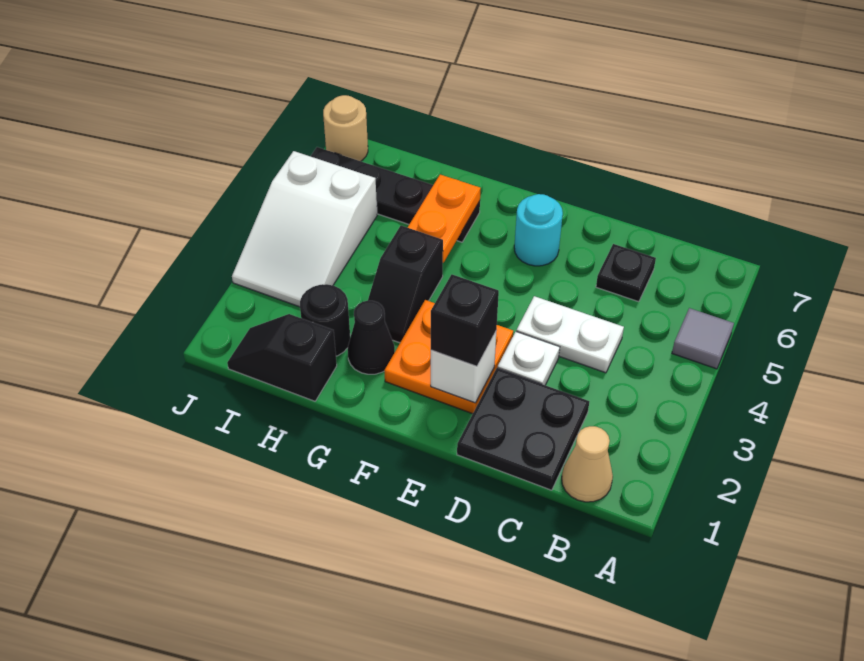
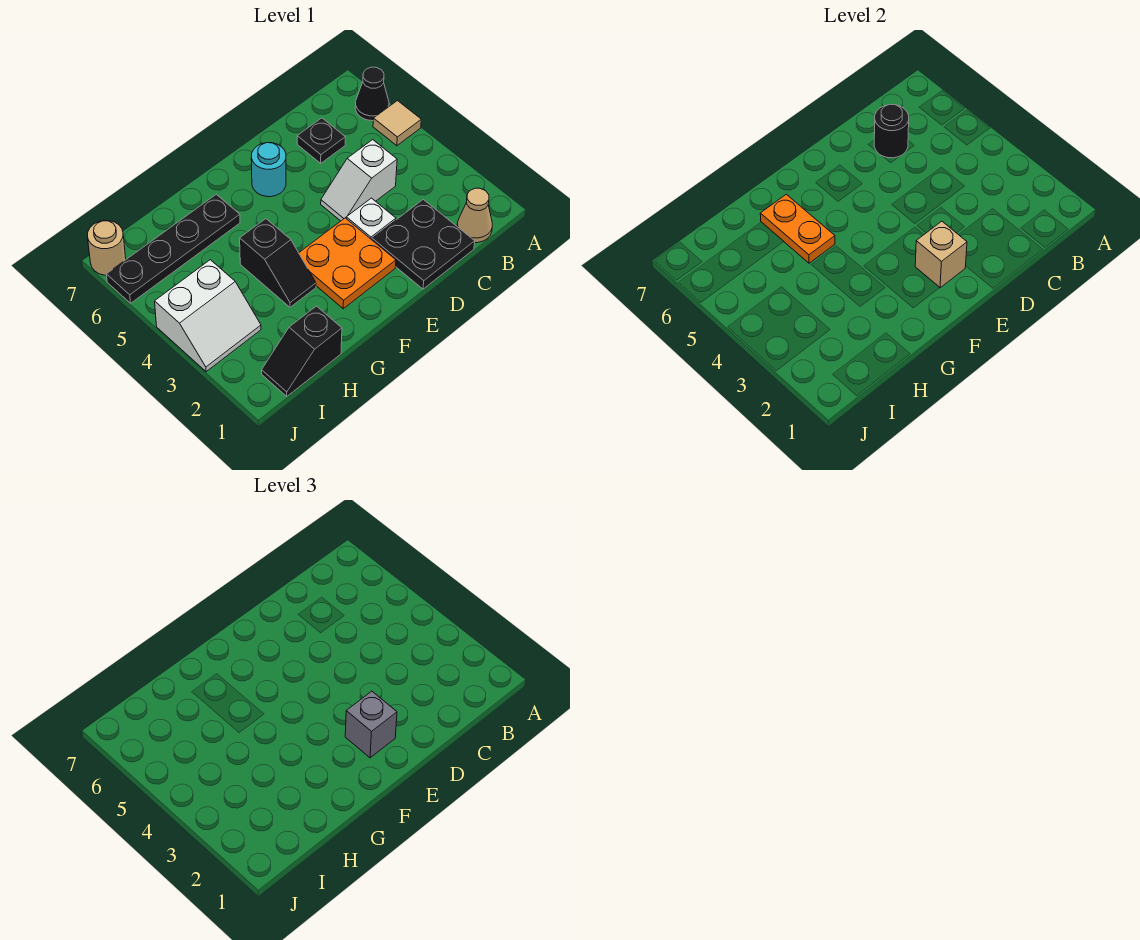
grey 1x1 tile [672,308,734,369] -> tan 1x1 tile [373,101,421,146]
white 1x2 plate [516,296,624,373] -> white 1x2 slope [321,140,397,221]
white 1x1 brick [431,332,496,403] -> tan 1x1 brick [915,221,967,288]
black 1x1 brick [431,275,499,366] -> grey 1x1 brick [345,691,397,758]
black 1x1 cone [348,301,395,374] -> black 1x1 cone moved to [355,67,389,121]
black 1x1 round brick [300,284,350,356] -> black 1x1 round brick moved to [874,105,909,158]
white 2x3 slope [232,151,377,307] -> white 2x2 slope [155,260,261,372]

